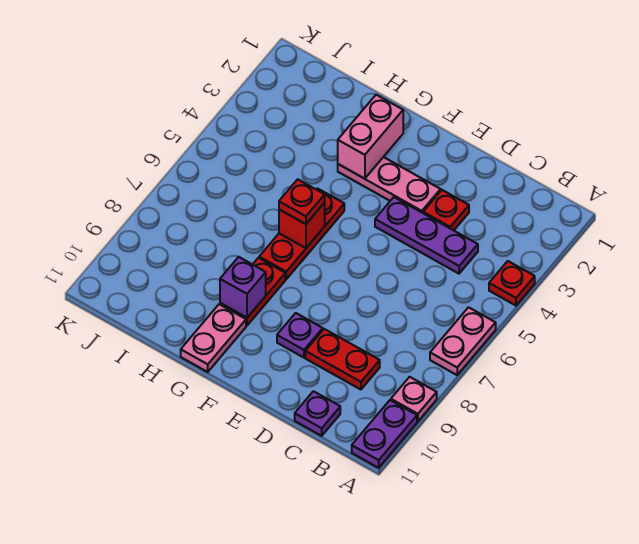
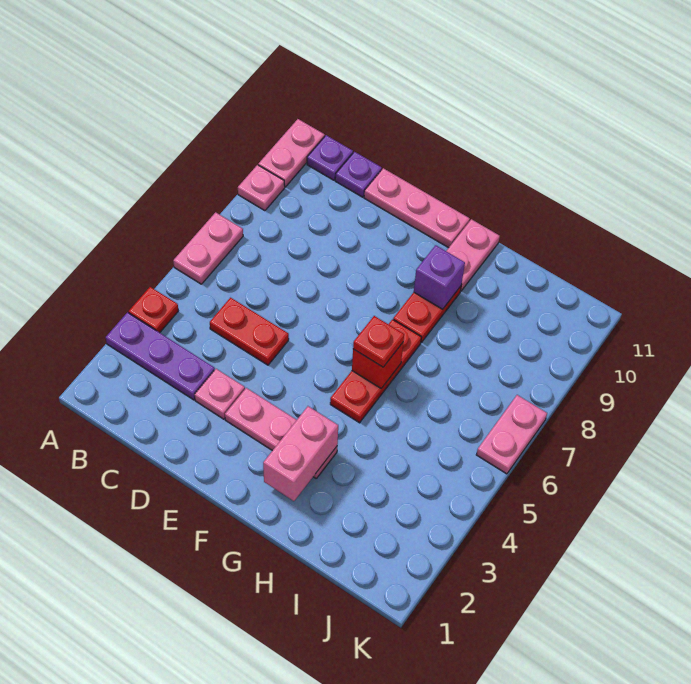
purple 1x2 plate [352,400,417,468] -> pink 1x2 plate [258,119,325,187]
purple 1x3 plate [375,197,478,274] -> purple 1x3 plate moved to [106,313,215,400]
red 1x2 plate [305,329,380,390] -> red 1x2 plate moved to [210,298,289,365]
red 1x1 plate [423,190,469,230] -> pink 1x1 plate [195,369,245,419]
none -> pink 1x3 plate [364,168,470,248]
purple 1x1 plate [277,313,323,358] -> purple 1x1 plate moved to [307,135,353,180]
none -> pink 1x2 plate [476,395,547,474]

